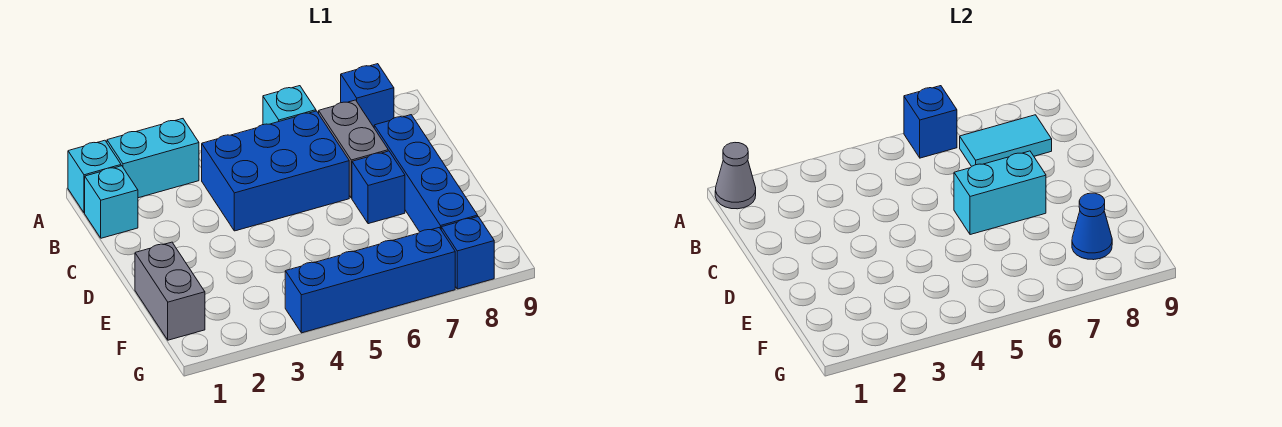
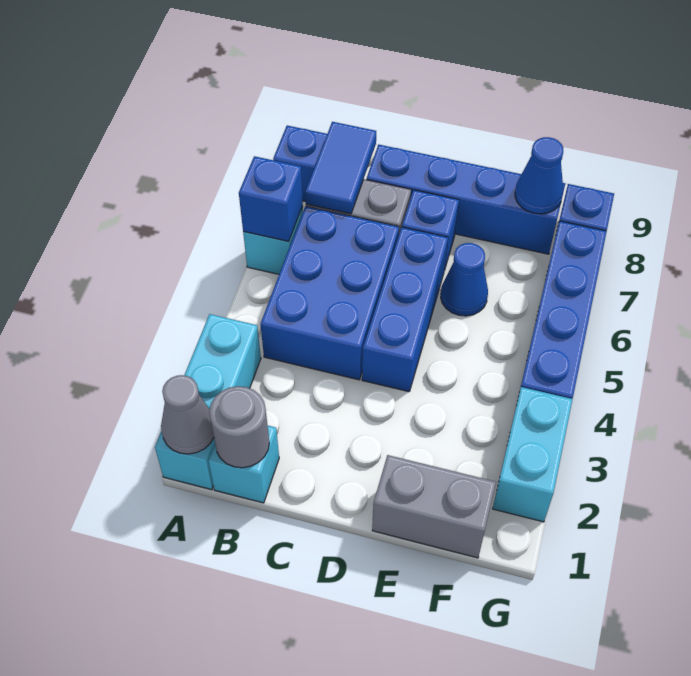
none -> grey 1x1 round brick [209,386,269,468]
cyan 1x2 tile [960,115,1052,167] -> blue 1x2 tile [305,122,376,214]
none -> blue 1x3 brick [362,227,448,392]
cyan 1x2 brick [954,151,1046,235] -> cyan 1x2 brick moved to [493,387,573,522]
none -> blue 1x1 cone [441,243,488,316]

